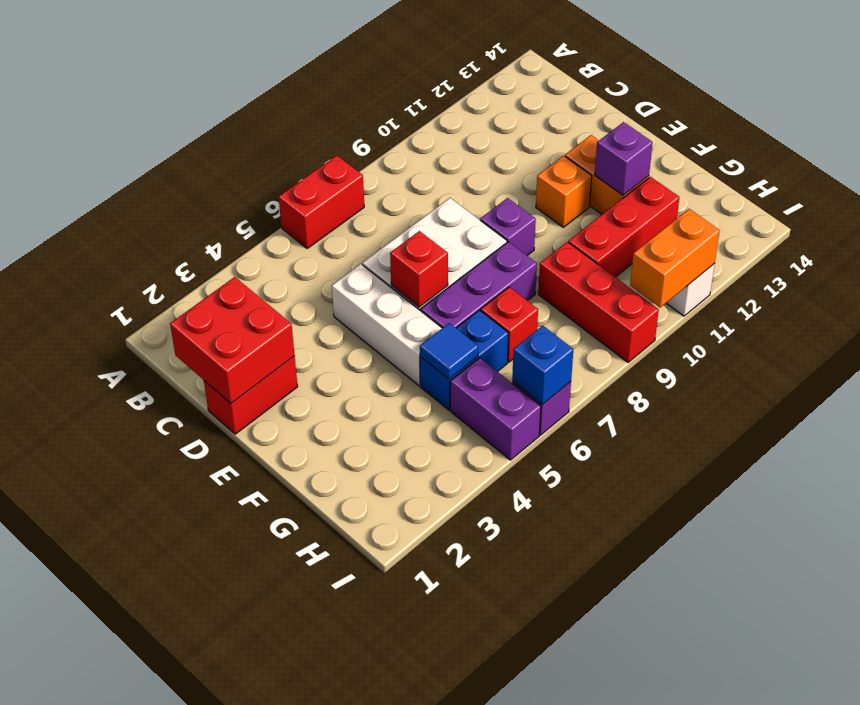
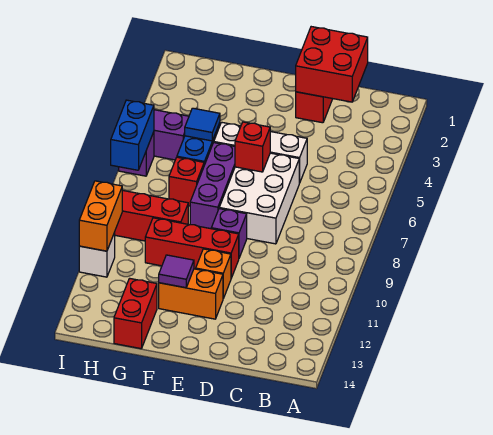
red 1x2 brick [279,155,364,248] -> red 1x2 brick moved to [114,278,157,349]
purple 1x1 brick [595,122,653,195] -> purple 1x1 tile [159,255,194,288]
red 1x3 brick [568,177,680,277] -> red 1x3 brick turned to [145,218,239,278]
blue 1x1 brick [512,326,573,404] -> blue 1x2 brick [111,100,154,170]

